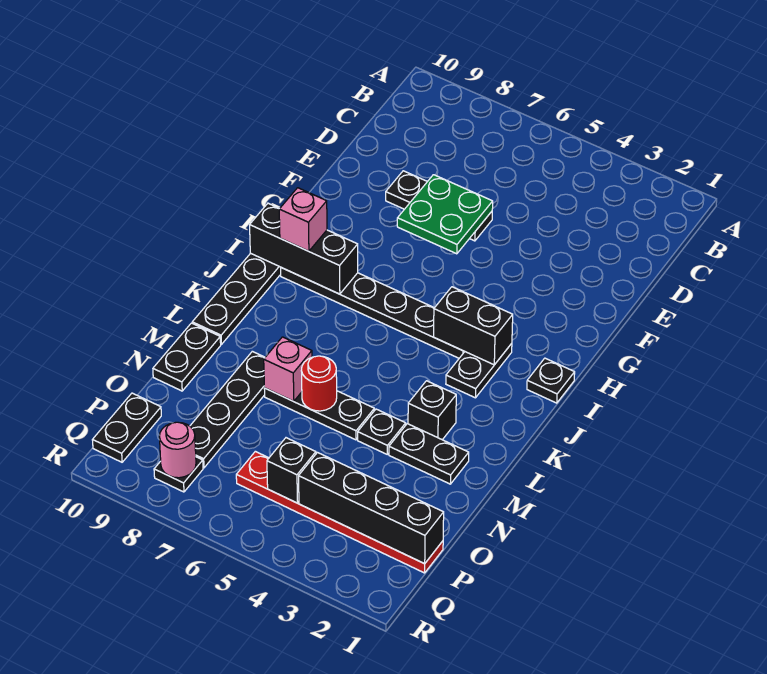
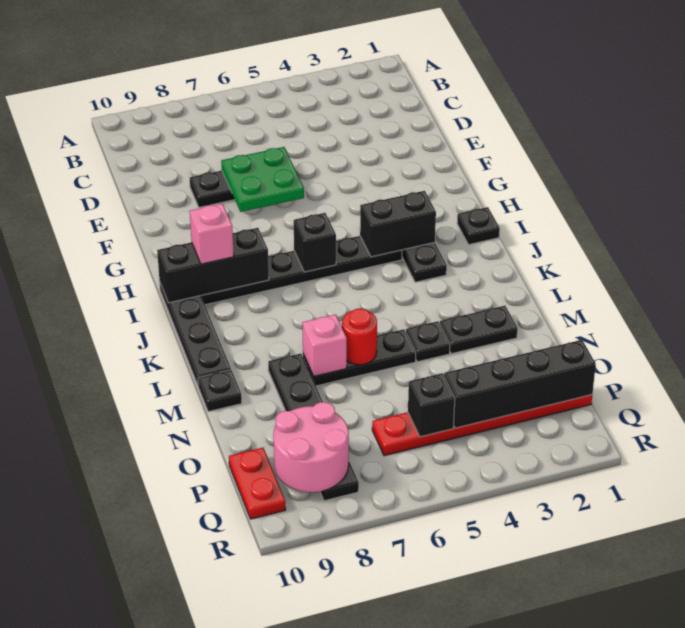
black 1x1 brick [408,381,456,440] -> black 1x1 brick moved to [294,213,336,272]
black 1x2 plate [153,323,221,391] -> black 1x1 plate [198,370,242,412]
black 1x2 plate [93,393,161,462] -> red 1x2 plate [229,448,286,519]
pink 1x1 round brick [160,422,196,478] -> pink 2x2 round brick [273,402,349,492]

